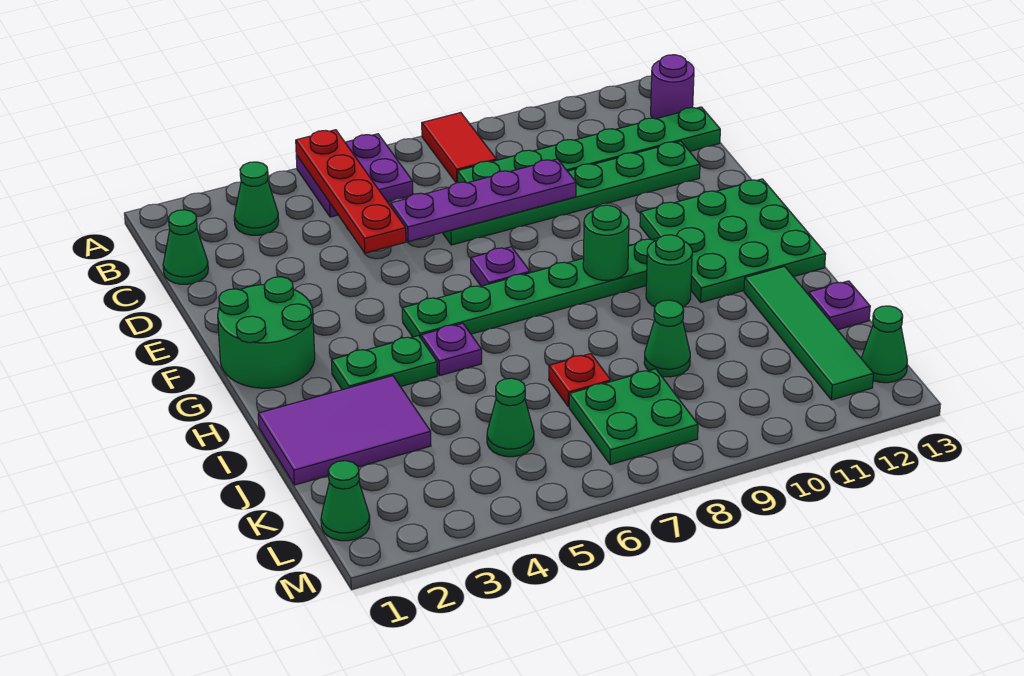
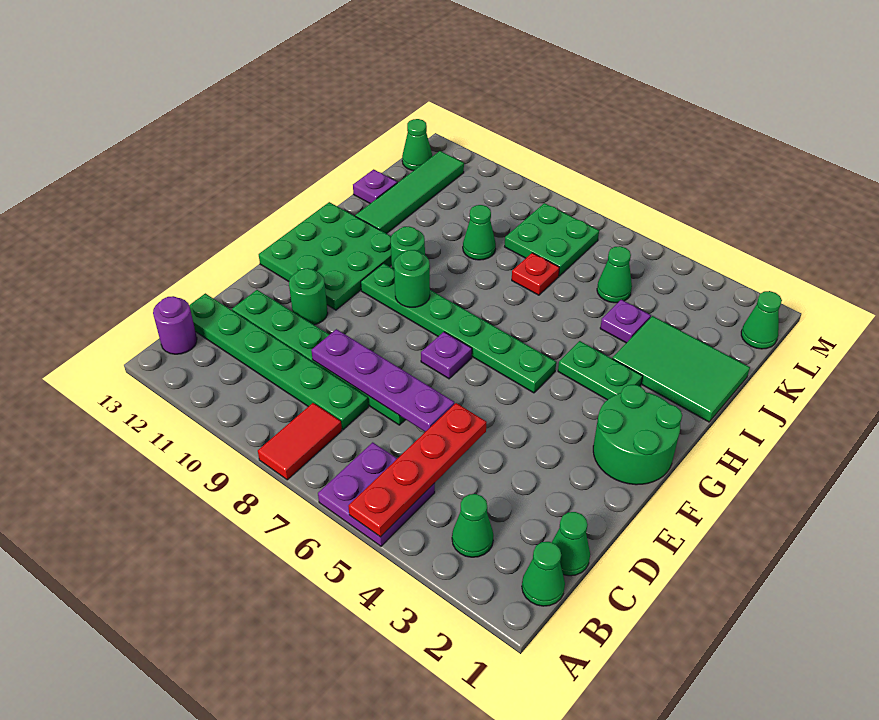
none -> green 1x1 cone [522,542,565,606]
none -> green 1x1 round brick [289,268,328,325]
purple 1x1 plate [421,323,482,376] -> purple 1x1 plate moved to [600,300,651,343]
purple 2x3 tile [258,376,431,485] -> green 2x3 tile [612,316,750,422]

